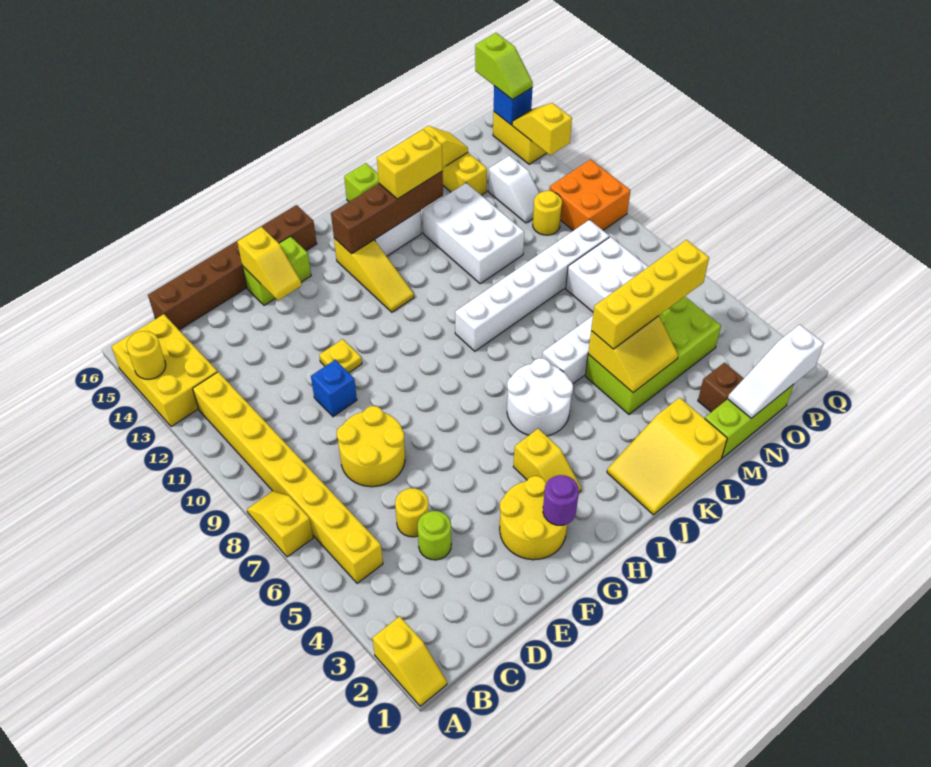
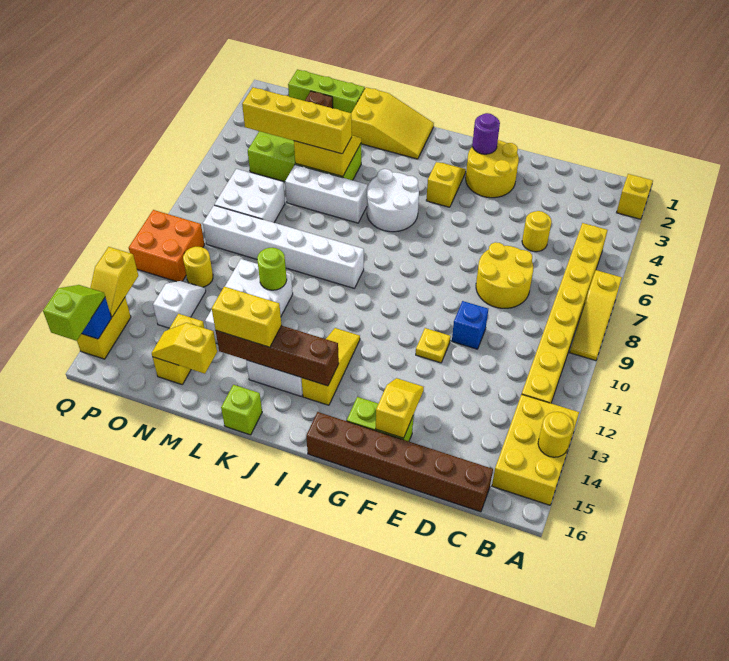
yellow 1x2 slope [247,491,313,557] -> yellow 1x3 slope [570,270,622,361]
lime 1x1 round brick [418,511,451,560] -> lime 1x1 round brick moved to [257,248,287,290]
white 1x3 slope [728,324,824,418] -> none

